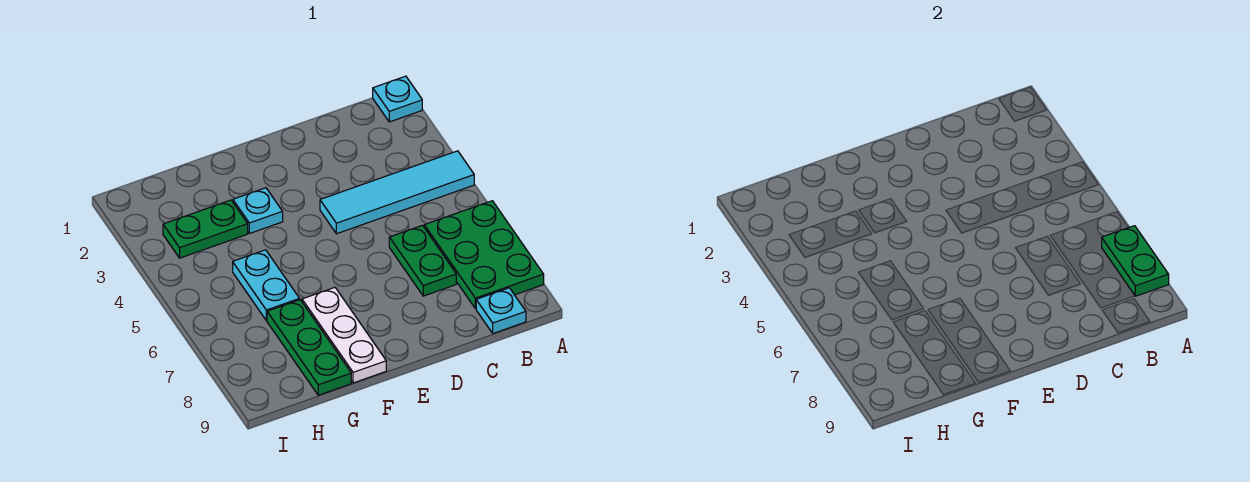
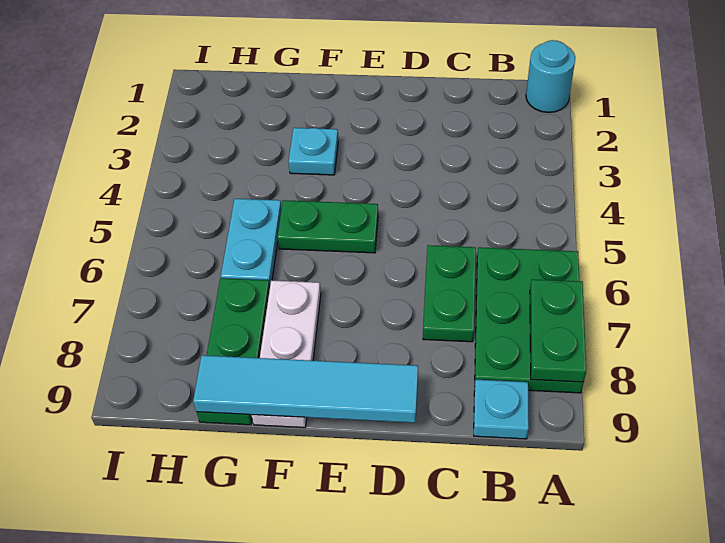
cyan 1x1 plate [373,76,422,122] -> cyan 1x1 round brick [526,40,575,112]
cyan 1x4 tile [320,151,474,234] -> cyan 1x4 tile moved to [193,355,418,423]
green 1x2 plate [163,200,248,258] -> green 1x2 plate moved to [277,200,378,253]

